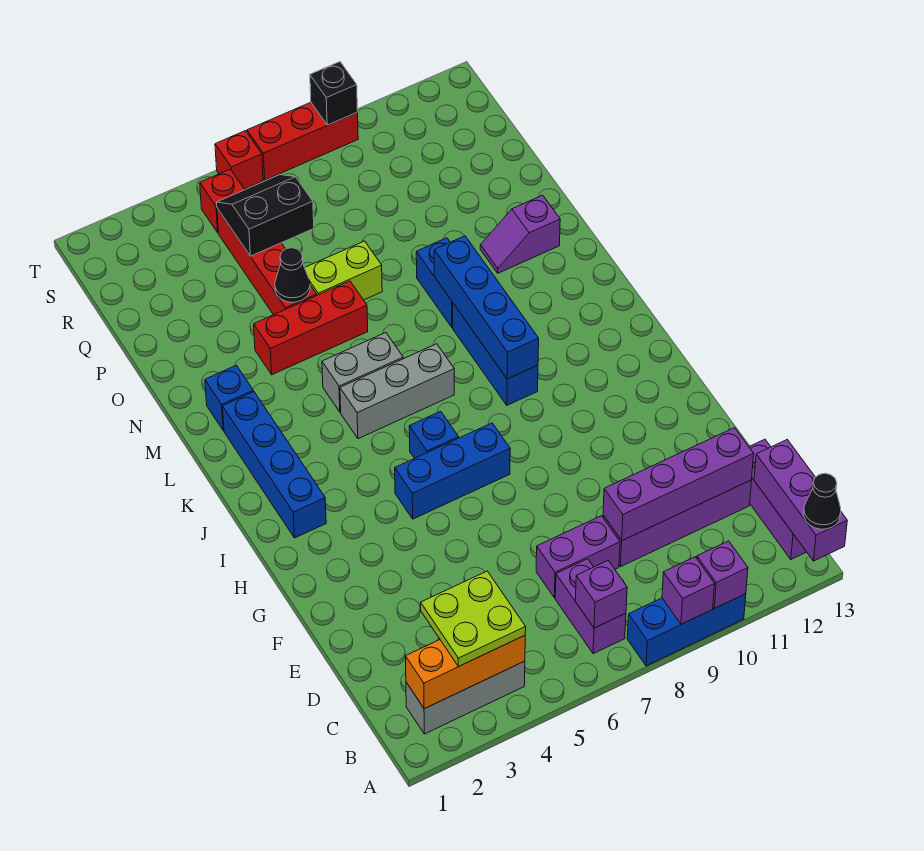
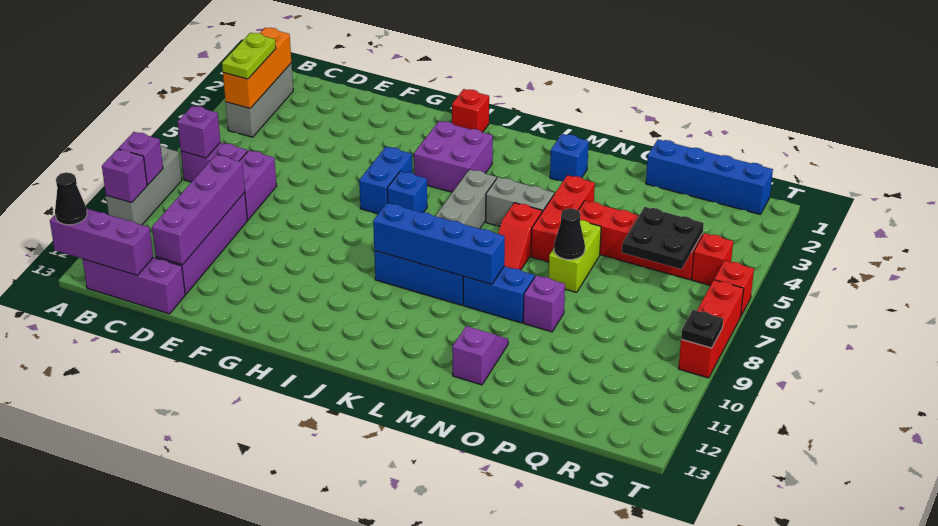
blue 1x3 brick [627,594,746,666] -> grey 1x3 brick [106,146,182,225]
lime 2x2 plate [421,571,526,666] -> lime 1x2 plate [222,33,276,79]
blue 1x3 brick [395,423,510,519] -> blue 1x2 brick [359,147,412,214]
none -> red 1x1 brick [452,89,489,132]
blue 1x4 brick [222,392,326,538] -> blue 1x4 brick moved to [646,139,773,214]
none -> purple 2x2 brick [414,121,493,192]
grey 1x2 brick [322,333,403,412] -> grey 1x2 brick turned to [486,177,554,227]
none -> red 1x2 slope [498,203,542,270]
black 1x1 cone [275,248,310,302] -> black 1x1 cone moved to [554,208,585,260]
none -> purple 1x1 brick [523,275,565,332]
black 2x2 slope [217,175,314,256] -> black 2x2 plate [622,207,704,269]
black 1x1 brick [310,62,358,125] -> black 1x1 plate [681,310,723,348]

